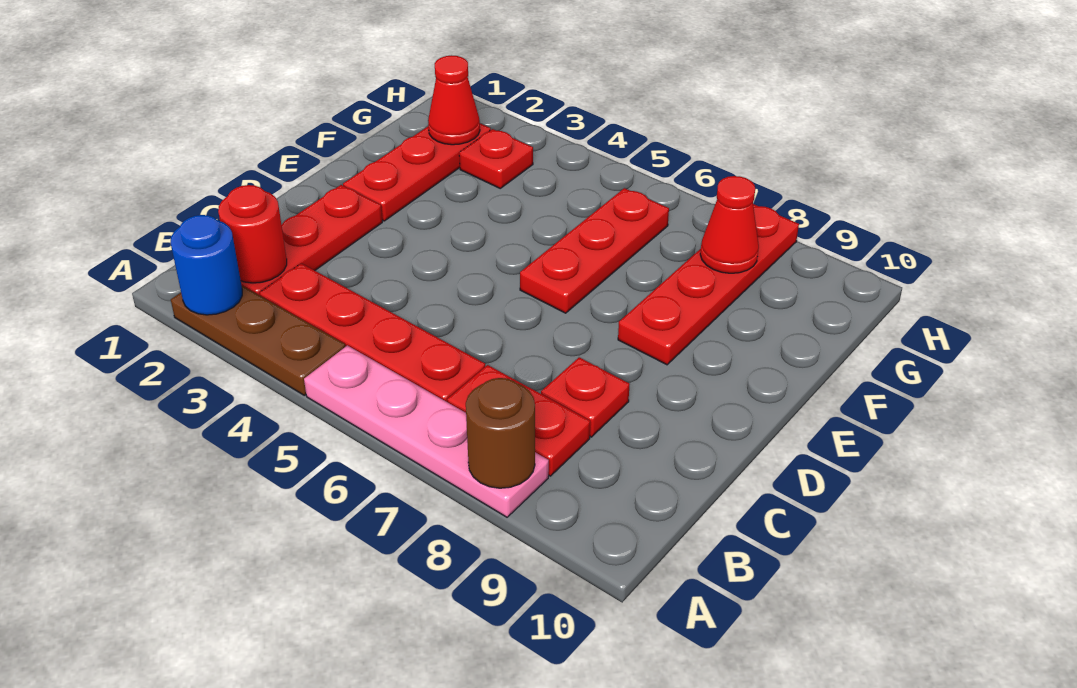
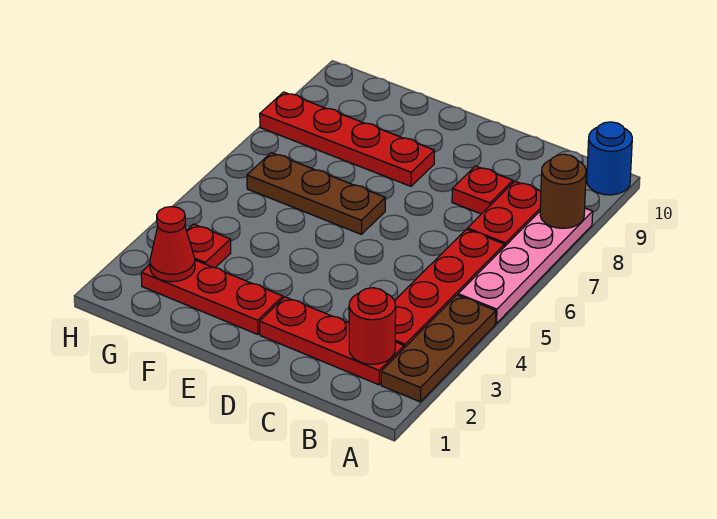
blue 1x1 round brick [170,215,242,315] -> blue 1x1 round brick moved to [587,122,632,195]
red 1x3 plate [520,188,669,313] -> brown 1x3 plate [247,153,385,234]
red 1x1 cone [700,176,759,273] -> none

